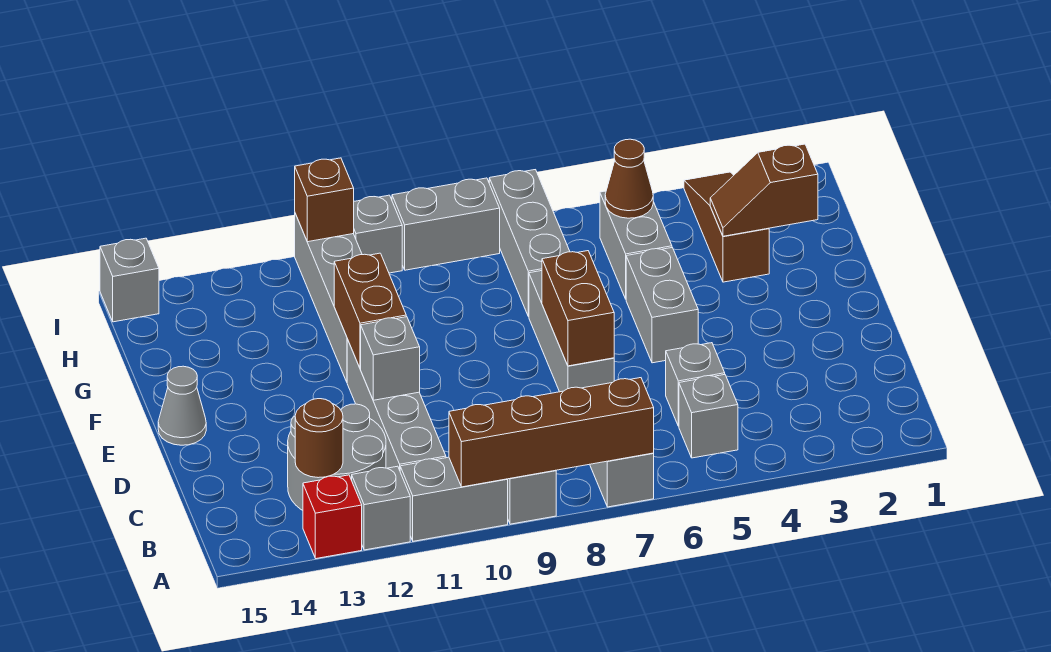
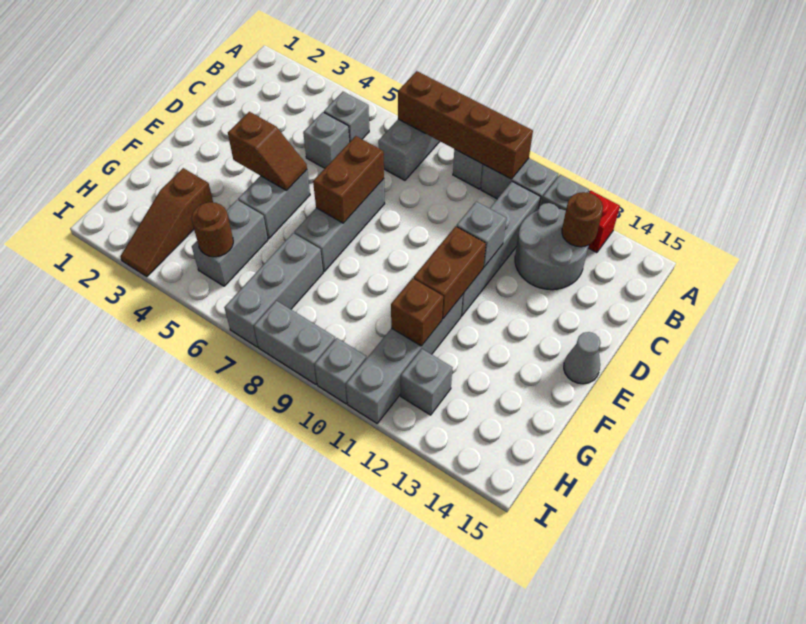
brown 1x2 slope [710,144,818,236] -> brown 1x2 slope moved to [228,112,307,190]
brown 1x1 cone [605,139,653,218] -> brown 1x1 round brick [192,202,233,257]
brown 1x1 brick [295,158,354,242] -> brown 1x1 brick moved to [391,278,443,346]
grey 1x1 brick [100,238,159,322] -> grey 1x1 brick moved to [401,349,453,415]

